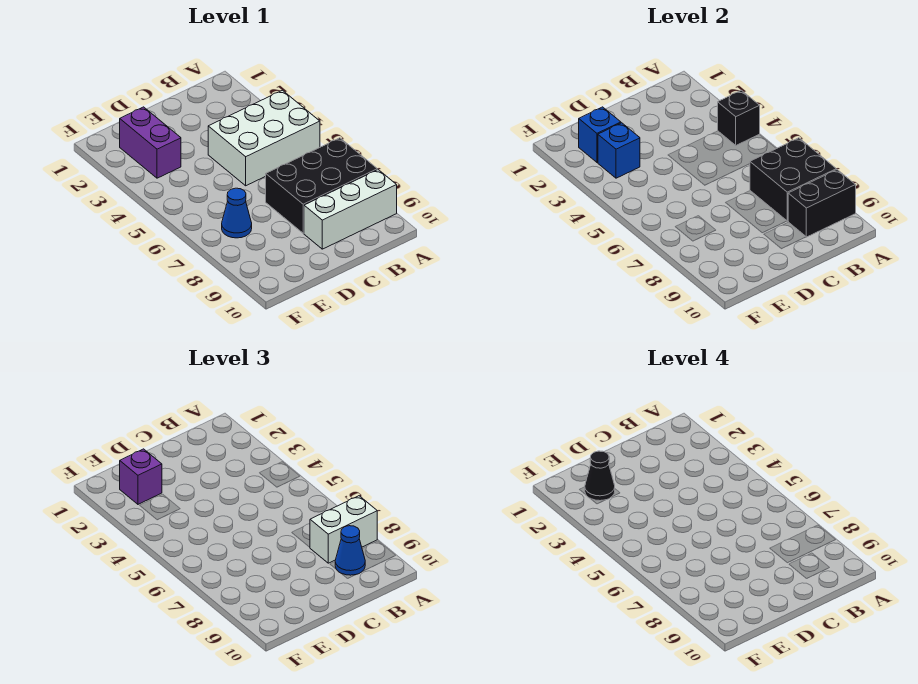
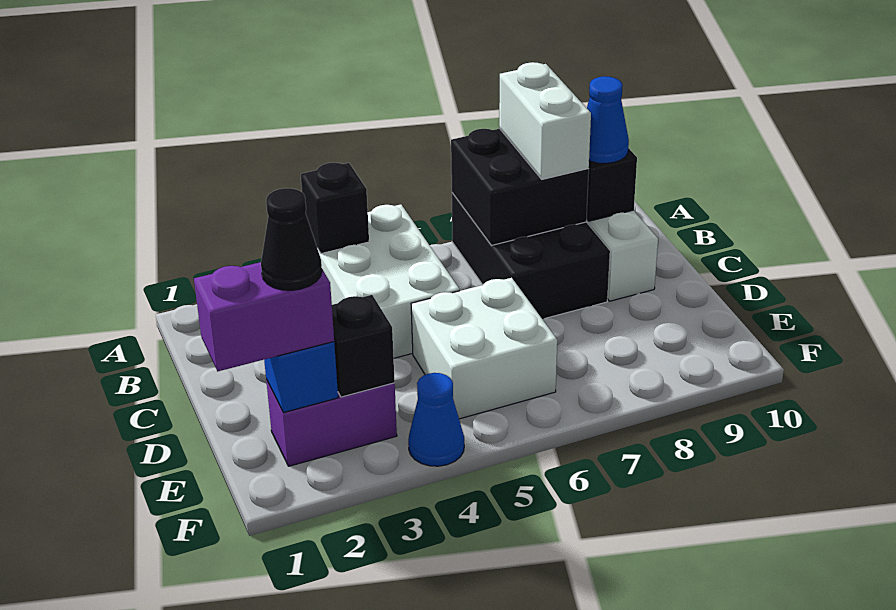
none -> white 2x2 brick [411,278,557,419]
purple 1x1 brick [120,449,162,504] -> purple 1x2 brick [194,262,334,371]
blue 1x1 brick [598,123,640,178] -> black 1x1 brick [332,295,395,397]
blue 1x1 cone [222,188,252,238] -> blue 1x1 cone moved to [408,373,464,466]

